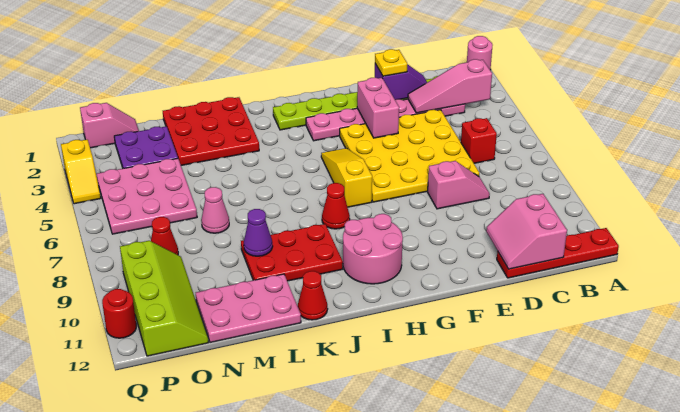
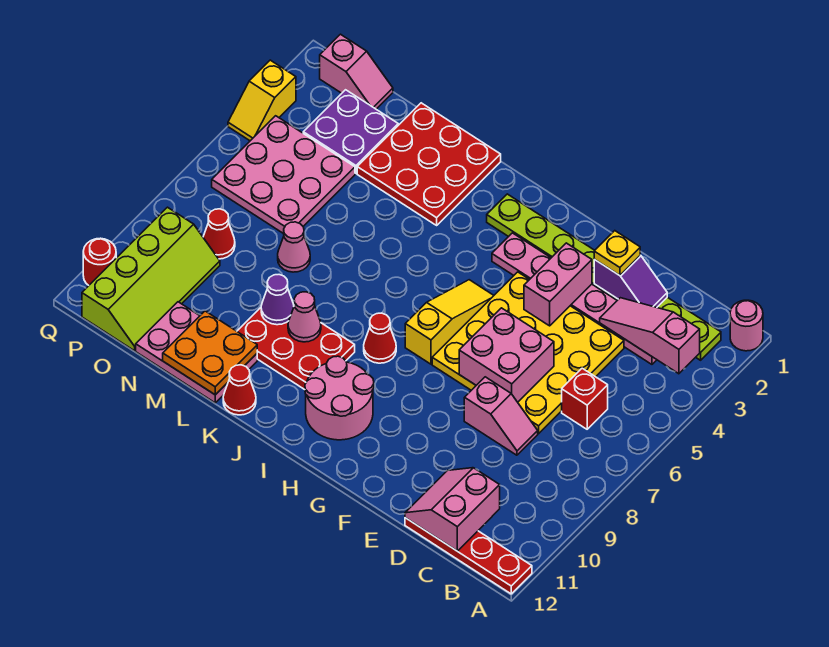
none -> pink 2x2 brick [459,308,554,402]
none -> pink 1x1 cone [288,292,321,342]
none -> orange 2x2 plate [163,311,257,395]

